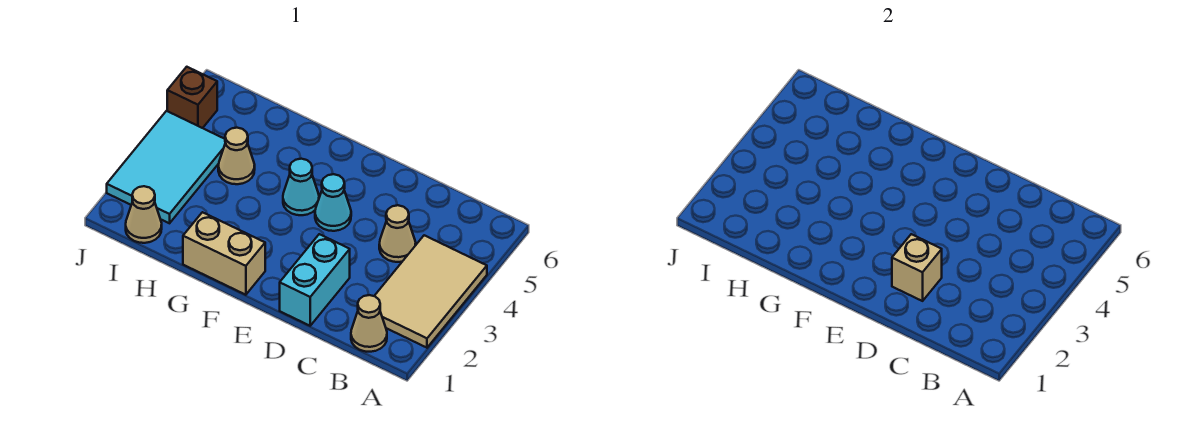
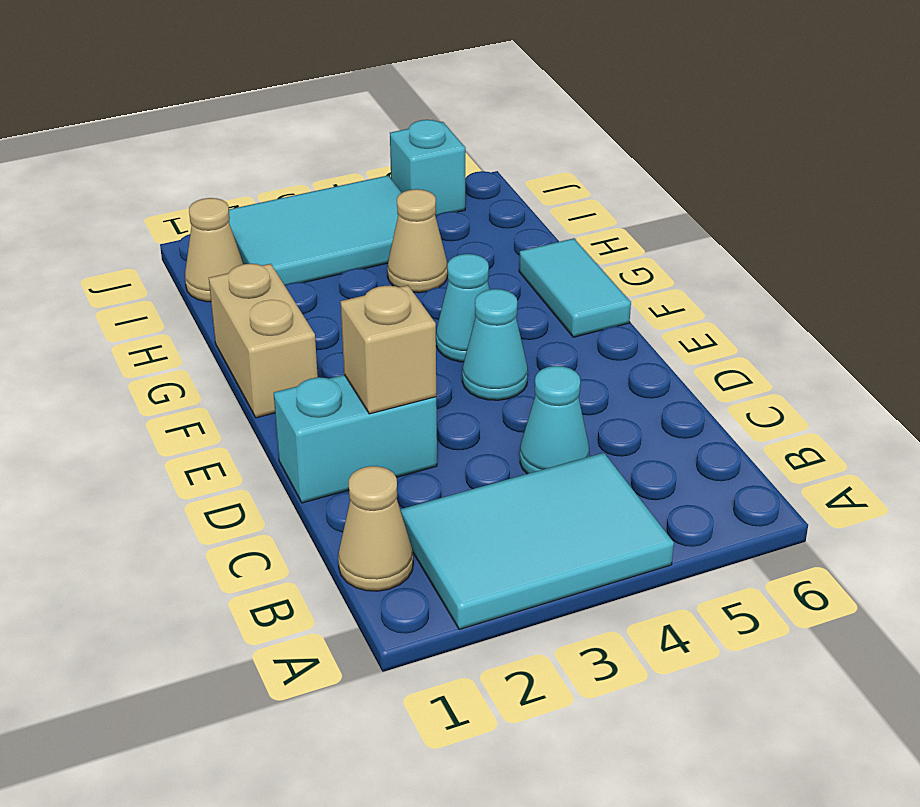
tan 2x3 tile [375,235,487,348] -> cyan 2x3 tile [400,453,674,630]
tan 1x1 cone [379,205,416,262] -> cyan 1x1 cone [520,366,589,474]
none -> cyan 1x2 tile [519,238,631,337]
brown 1x1 brick [167,67,217,128] -> cyan 1x1 brick [390,120,465,216]

